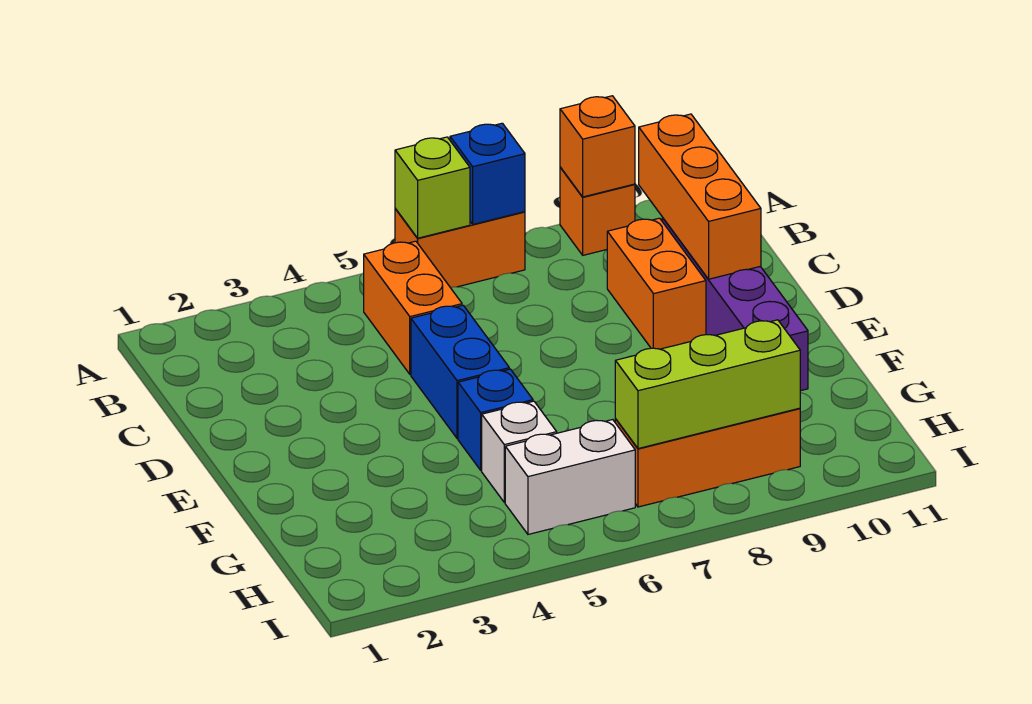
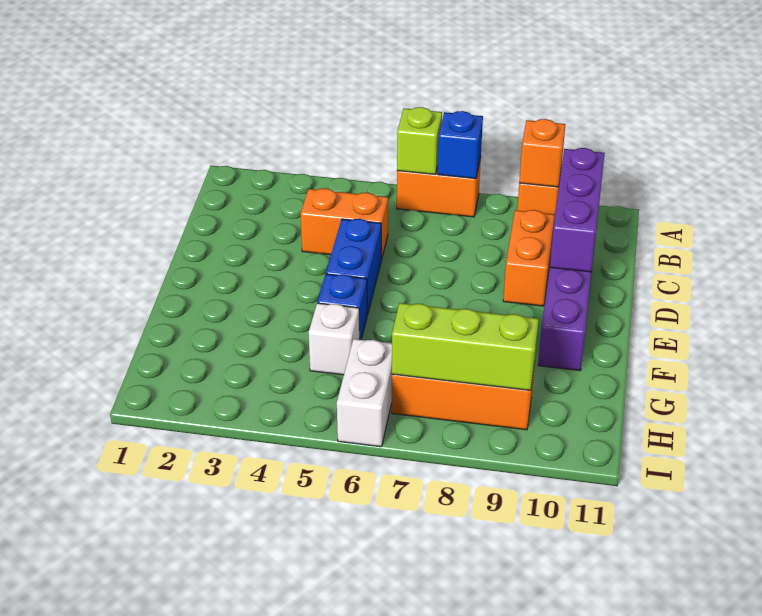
orange 1x2 brick [364,241,462,374] -> orange 1x2 brick turned to [300,188,388,260]
orange 1x3 brick [639,114,761,279] -> purple 1x3 brick [550,148,605,272]
white 1x2 brick [505,420,635,534] -> white 1x2 brick turned to [337,339,392,447]

